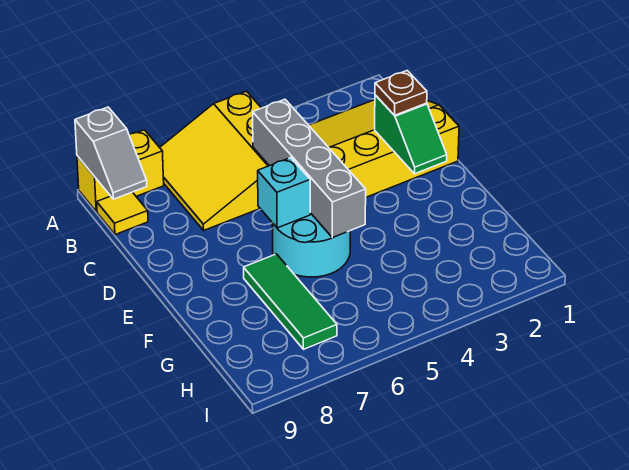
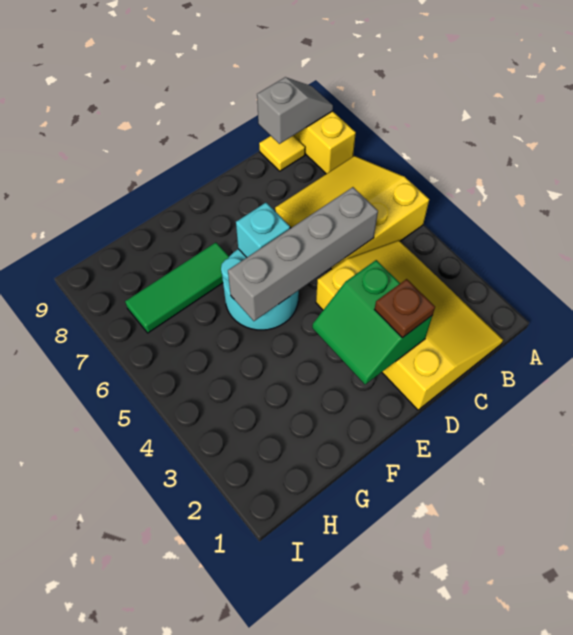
grey 1x2 slope [75,107,147,199] -> grey 1x2 slope turned to [257,77,333,144]
green 1x2 slope [375,95,447,174] -> green 2x2 slope [312,260,432,385]

